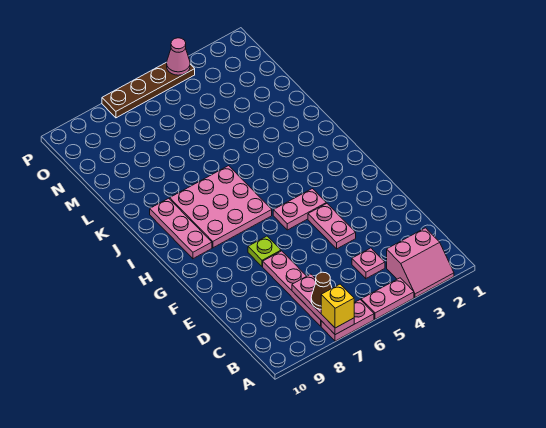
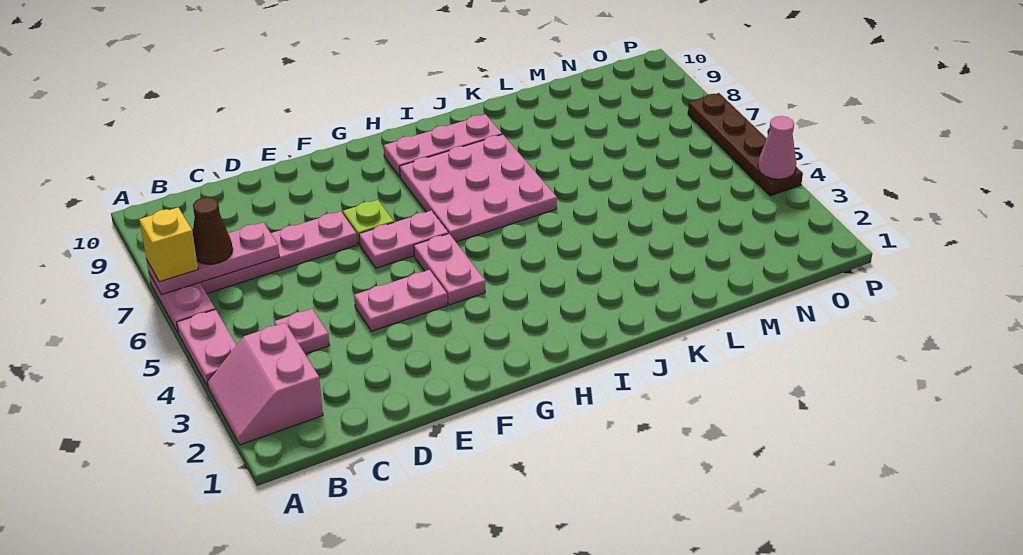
none -> pink 1x2 plate [359,211,448,268]

